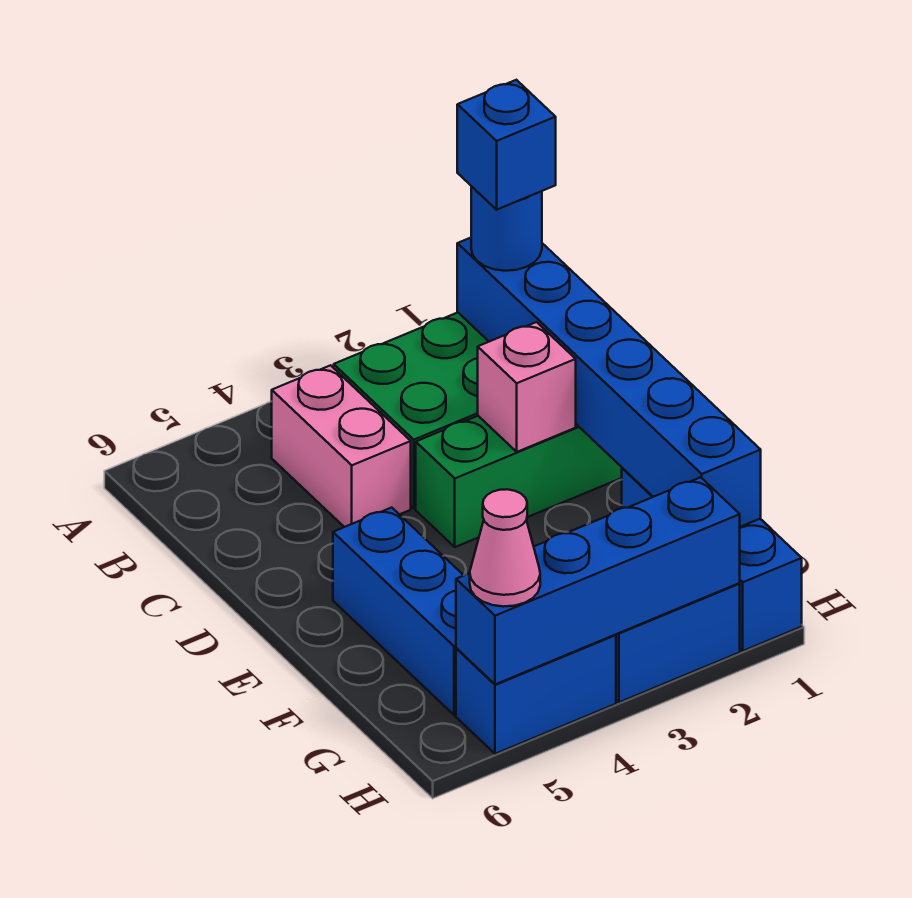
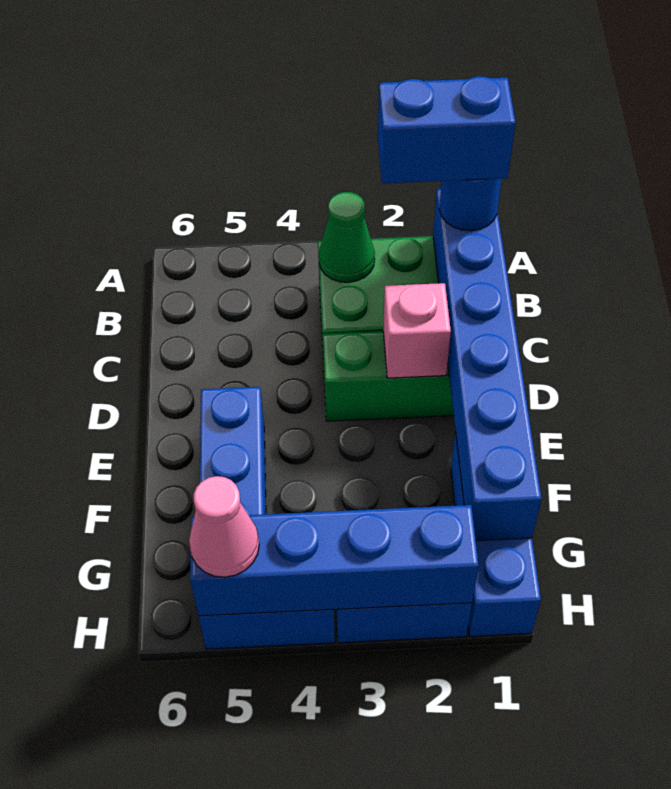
blue 1x1 brick [457,80,556,210] -> blue 1x2 brick [378,76,516,183]
none -> green 1x1 cone [319,192,375,282]
pink 1x2 brick [271,365,411,527] -> none

